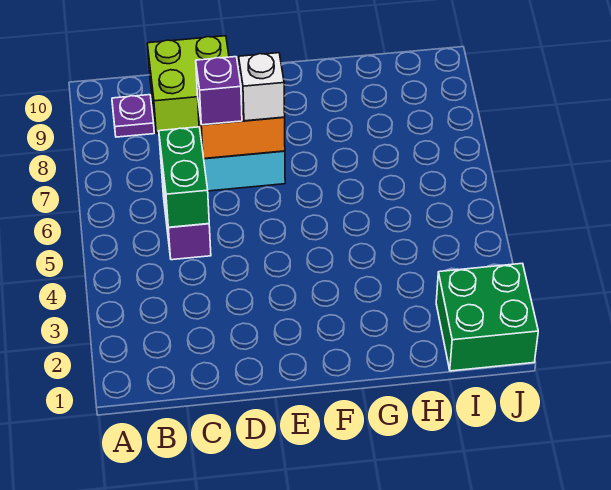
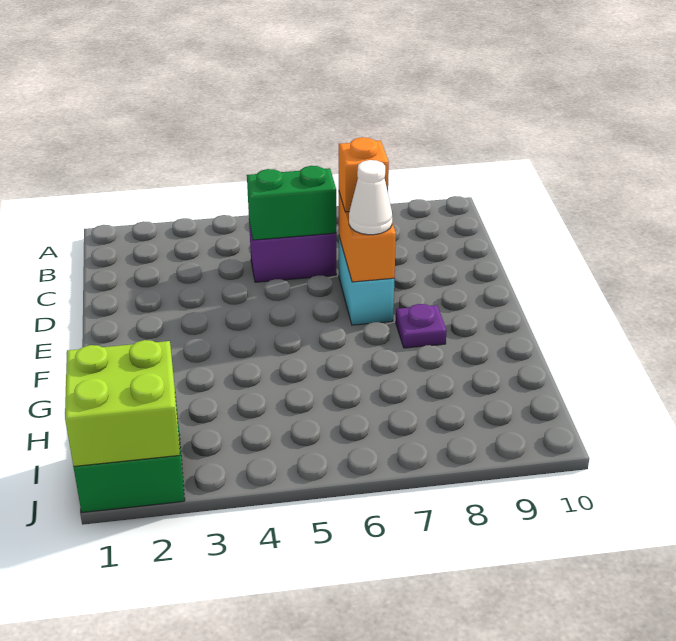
purple 1x1 plate [112,95,154,137] -> purple 1x1 plate moved to [396,304,447,348]
lime 2x2 brick [147,36,229,133] -> lime 2x2 brick moved to [65,340,180,466]
purple 1x1 brick [196,57,242,125] -> orange 1x1 brick [339,137,389,212]
white 1x1 brick [239,53,285,121] -> white 1x1 cone [349,160,392,235]

